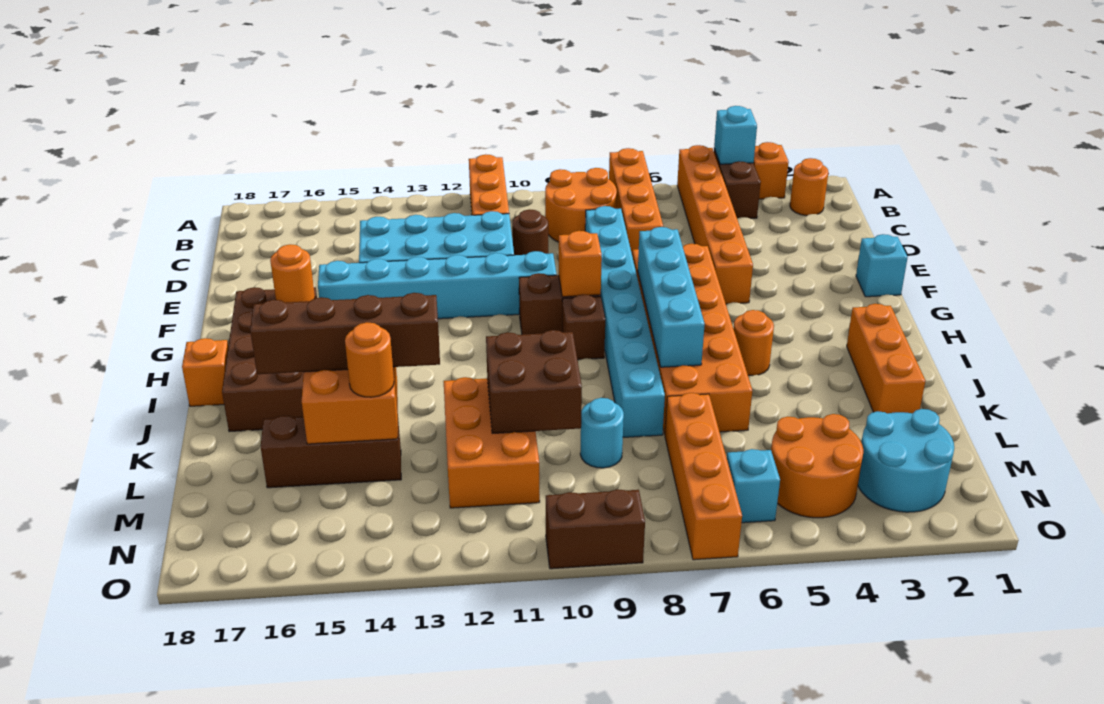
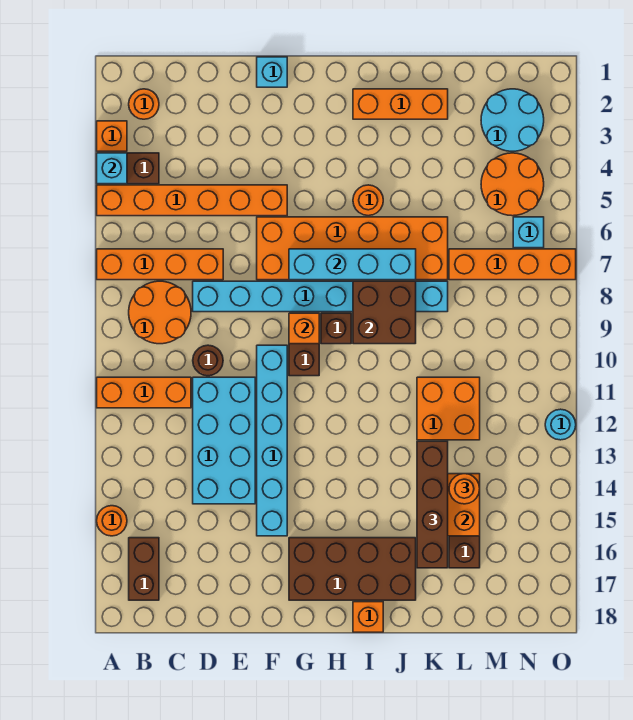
orange 1x1 round brick [270,244,315,303] -> orange 1x1 round brick moved to [97,506,127,536]
brown 2x2 brick [486,330,582,434] -> brown 2x2 brick moved to [353,281,416,344]
orange 2x3 brick [444,377,540,508] -> orange 2x2 brick [417,377,480,440]
cyan 1x1 round brick [580,398,624,468] -> cyan 1x1 round brick moved to [545,409,576,440]
brown 1x2 brick [546,489,645,569] -> brown 1x2 brick moved to [129,538,159,600]

